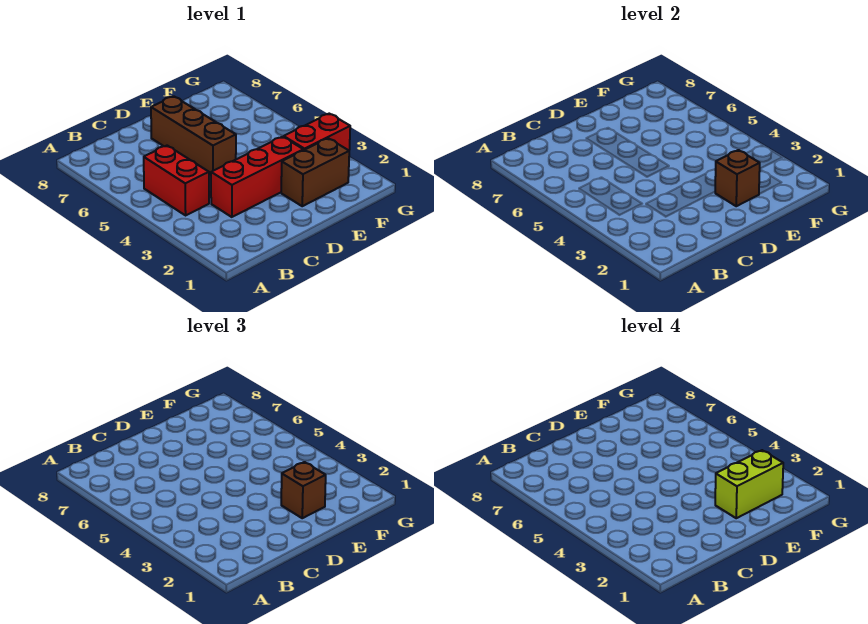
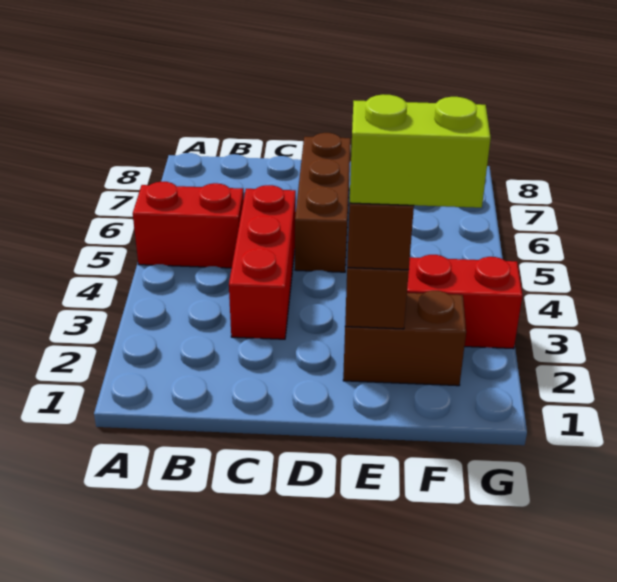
red 1x2 brick [144,146,209,215] -> red 1x2 brick turned to [133,182,244,268]
red 1x3 brick [211,137,303,217] -> red 1x3 brick turned to [229,185,296,339]

